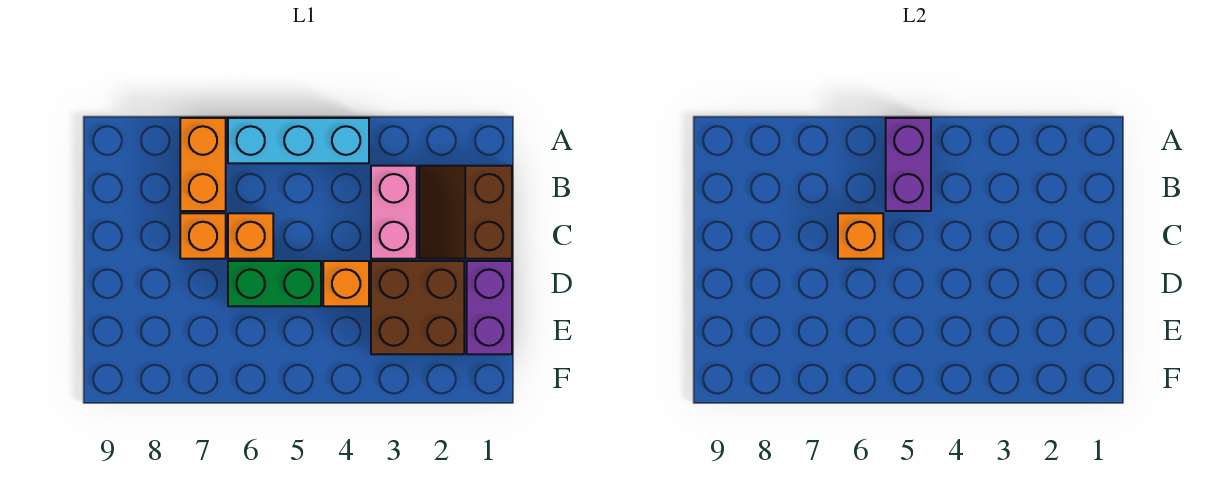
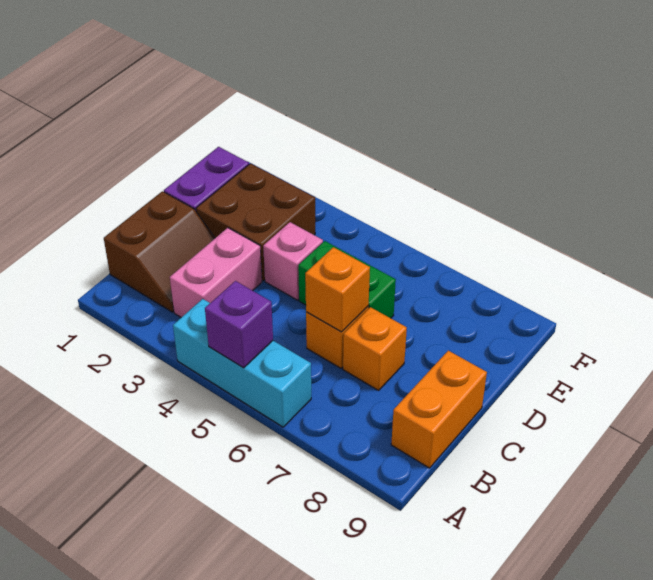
purple 1x2 brick [886,118,931,211] -> purple 1x1 brick [205,281,273,368]
orange 1x2 brick [180,118,226,211] -> orange 1x2 brick moved to [391,351,487,468]
orange 1x1 brick [323,261,369,306] -> pink 1x1 brick [263,222,323,300]

